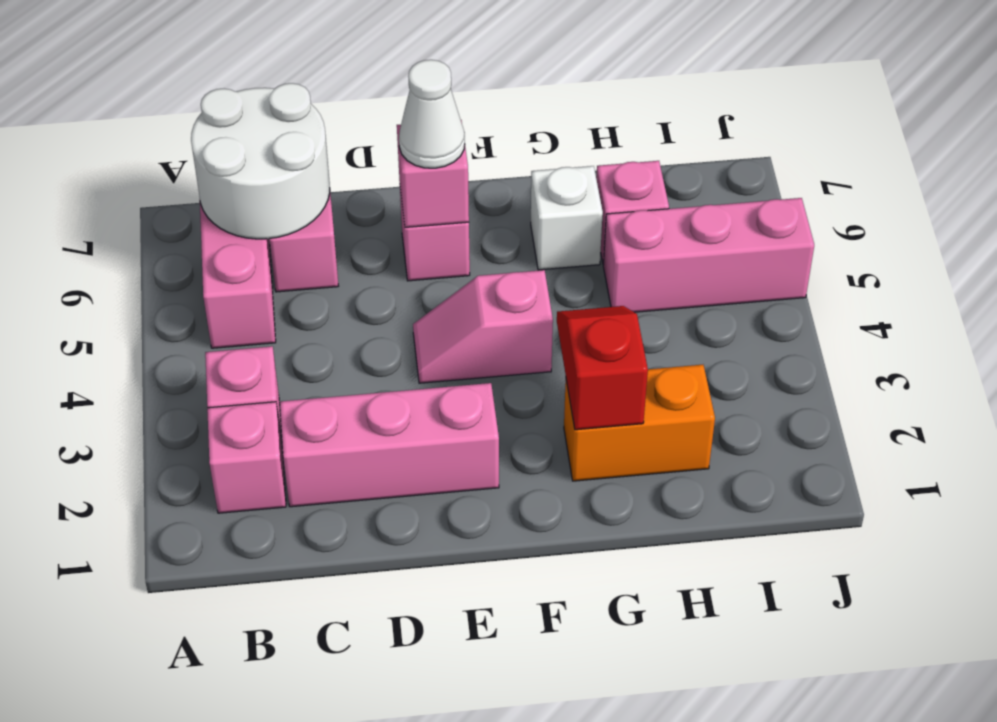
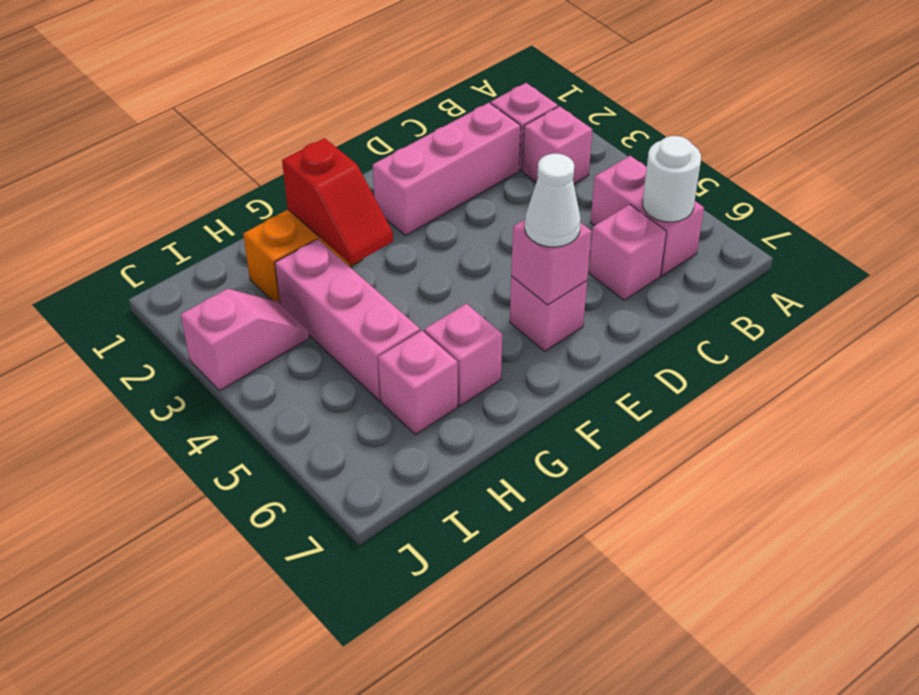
white 2x2 round brick [191,83,330,239] -> white 1x1 round brick [643,136,701,222]
pink 1x2 slope [413,270,553,383] -> pink 1x2 slope moved to [181,289,309,391]
white 1x1 brick [531,166,603,270] -> pink 1x1 brick [424,304,502,406]
pink 1x3 brick [603,198,814,312] -> pink 1x3 brick turned to [275,239,420,401]

